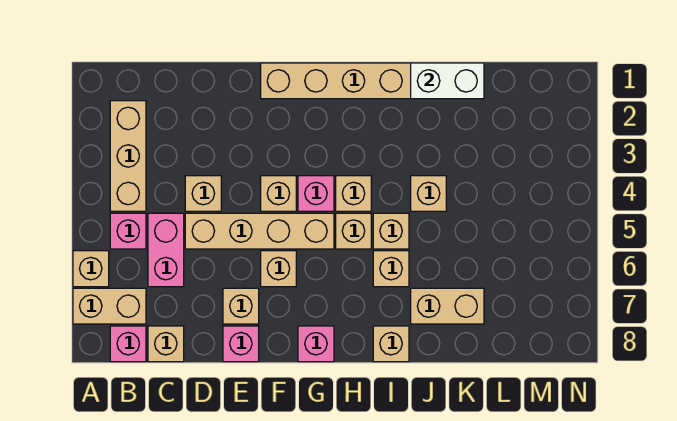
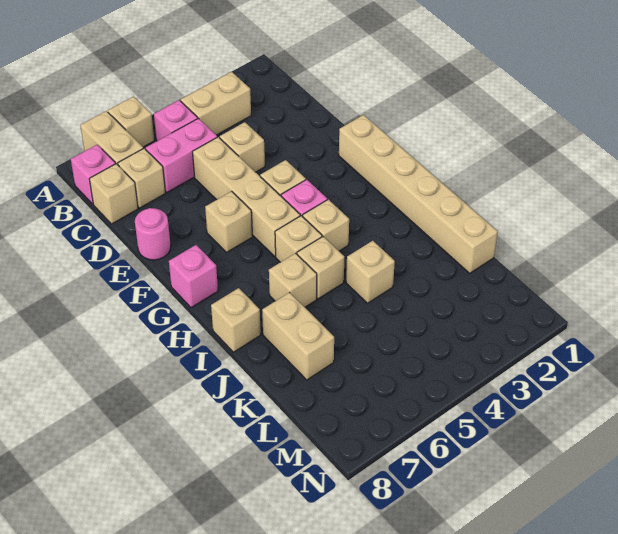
tan 1x3 brick [110,101,146,211] -> tan 1x2 brick [181,72,251,135]
tan 1x1 brick [223,288,259,324] -> tan 1x1 brick moved to [118,148,165,208]
pink 1x1 brick [223,326,259,362] -> pink 1x1 round brick [135,208,171,260]
white 1x2 brick [411,63,484,99] -> none

